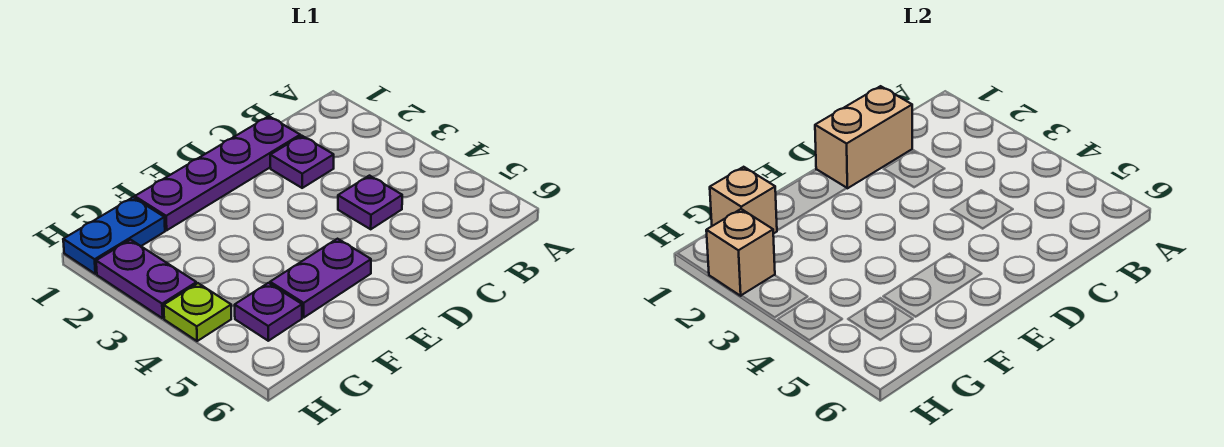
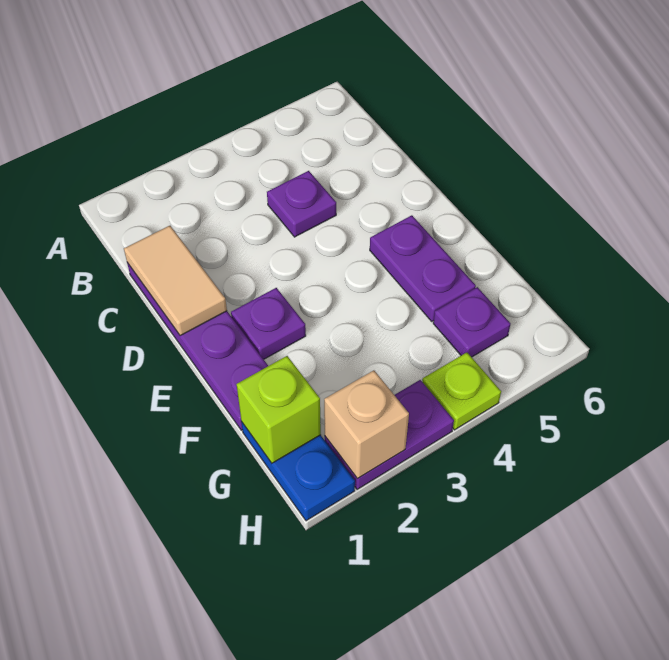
tan 1x2 brick [815,86,912,188] -> tan 1x2 tile [124,226,227,336]
purple 1x1 plate [270,136,334,188] -> purple 1x1 plate moved to [231,288,306,359]
tan 1x1 brick [710,167,777,234] -> lime 1x1 brick [236,356,321,463]

